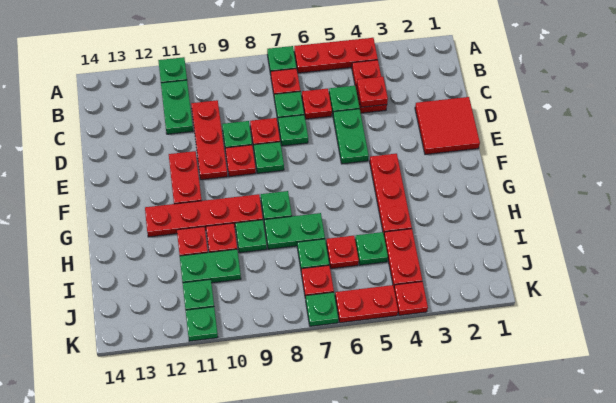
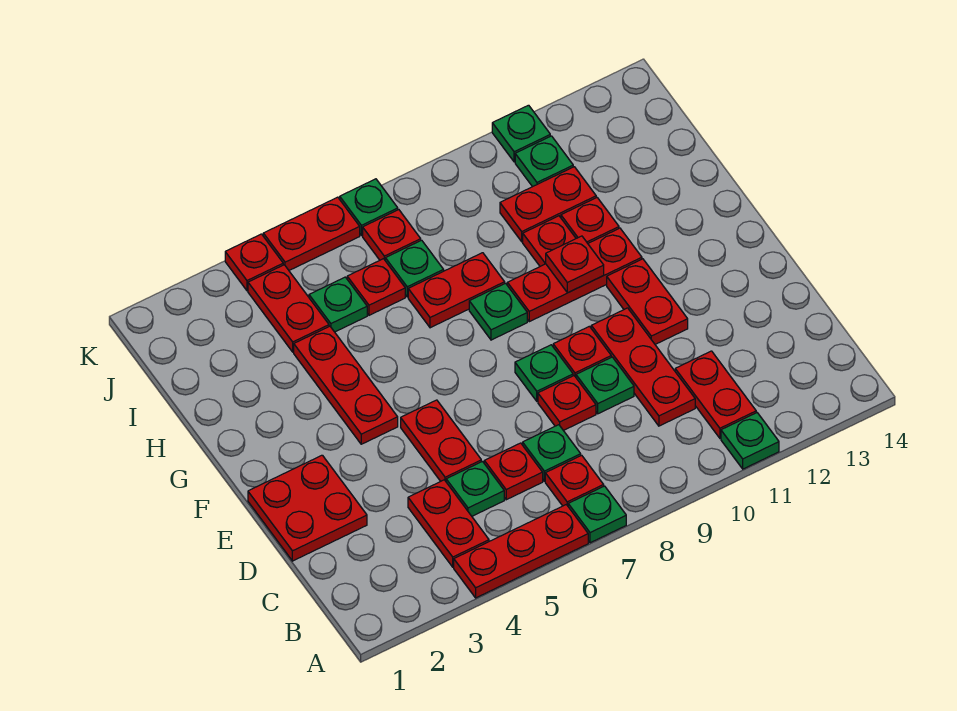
green 1x2 plate [161,80,193,134] -> red 1x2 plate [675,351,756,438]
red 1x1 plate [357,77,388,107] -> red 1x1 plate moved to [546,236,604,293]
red 2x2 tile [415,97,480,155] -> red 2x2 plate [248,455,367,561]
green 1x2 plate [333,109,369,164] -> red 1x2 plate [401,400,481,481]
green 1x1 plate [278,115,308,146] -> none
red 1x4 plate [145,194,263,237] -> red 1x3 plate [507,228,642,322]
green 1x2 plate [264,213,325,249] -> red 1x2 plate [408,253,505,328]
green 1x1 plate [235,220,267,253] -> none
green 1x2 plate [180,249,241,283] -> red 1x2 plate [500,167,596,242]

